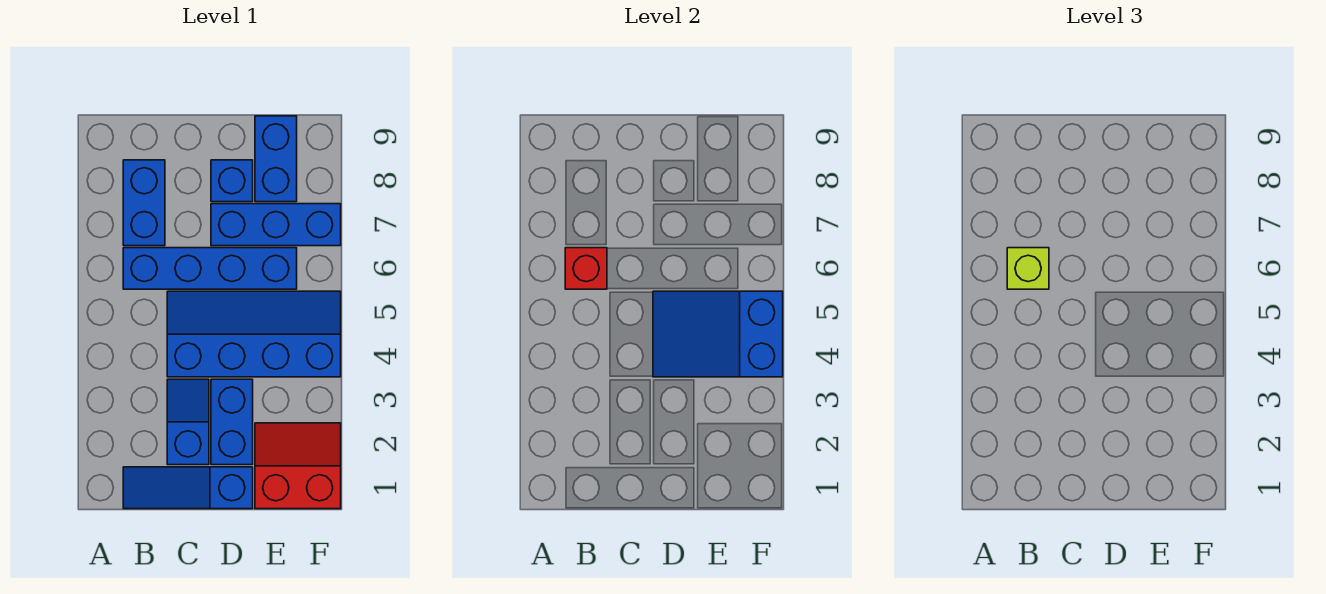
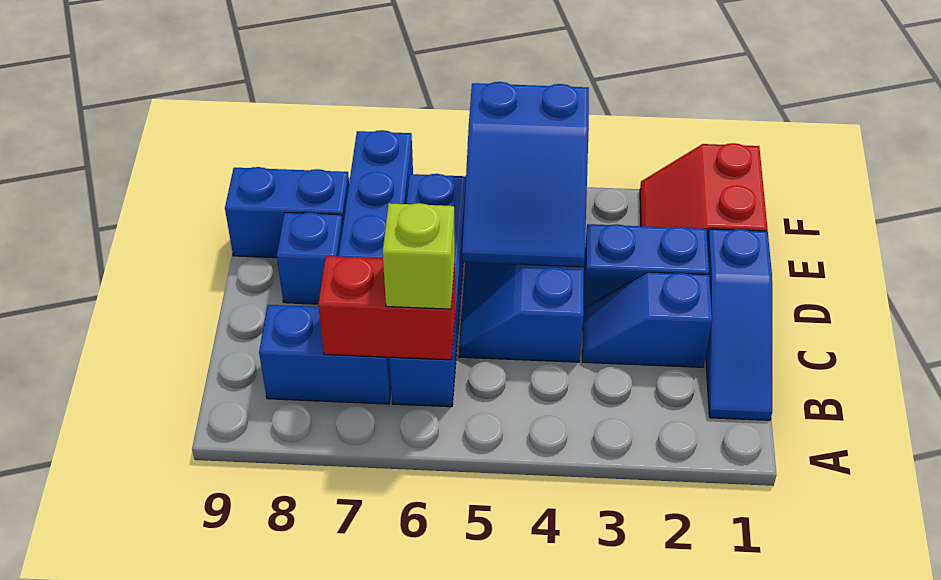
red 1x1 brick [565,248,607,289] -> red 1x2 brick [318,256,455,360]

